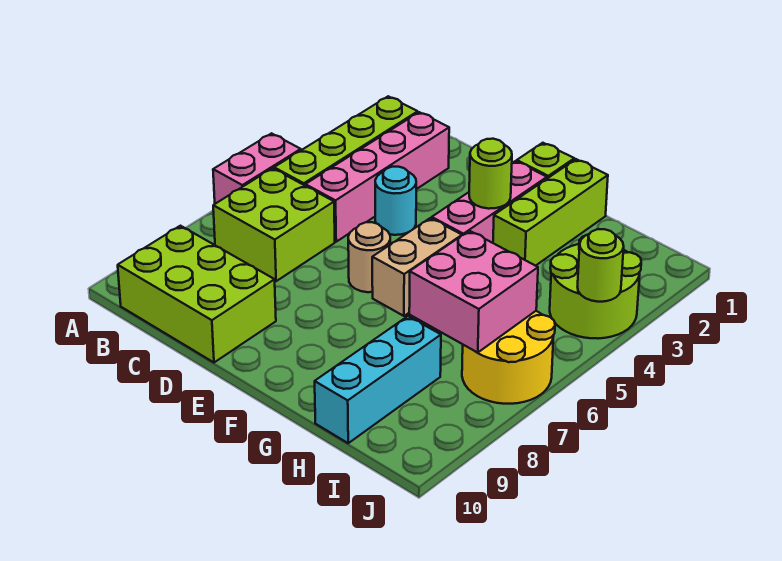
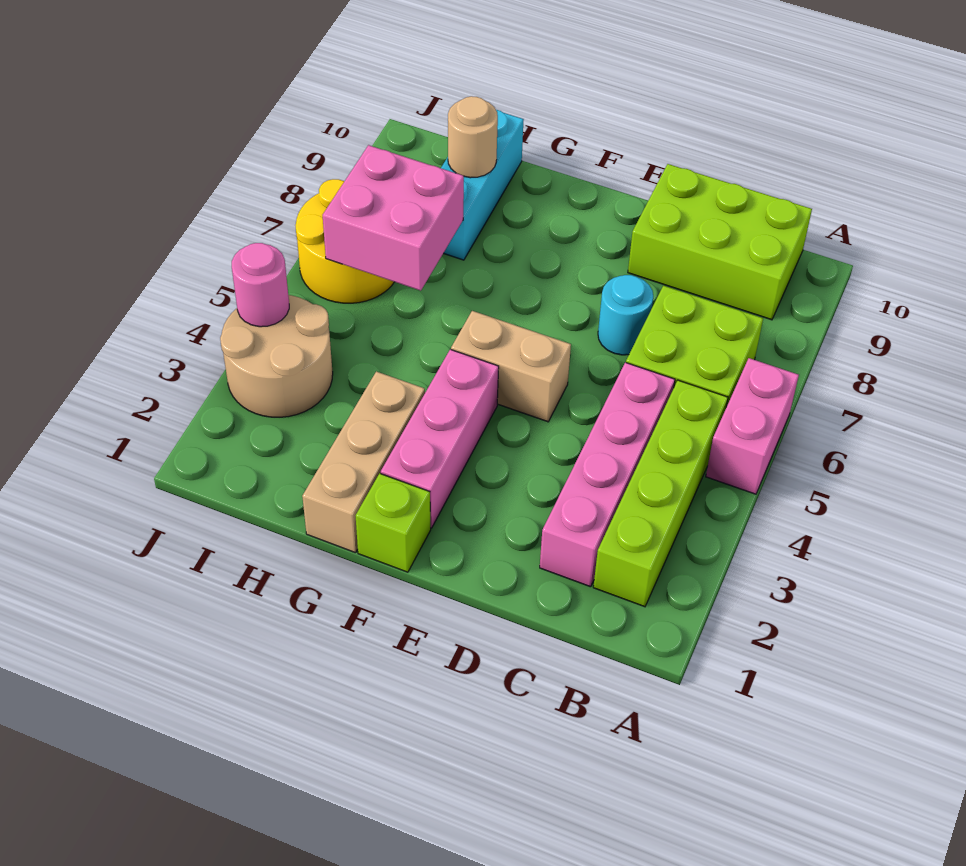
cyan 1x1 round brick [375,167,416,235] -> cyan 1x1 round brick moved to [598,275,653,355]
tan 1x1 round brick [348,222,390,292] -> tan 1x1 round brick moved to [448,96,498,178]
lime 1x1 round brick [469,139,512,209] -> none
tan 1x2 brick [372,218,462,316] -> tan 1x2 brick turned to [451,311,571,422]
lime 1x3 brick [493,159,608,266] -> tan 1x3 brick [302,371,425,553]
lime 2x2 round brick [550,236,641,339] -> tan 2x2 round brick [220,295,333,417]
lime 1x1 round brick [578,229,624,302] -> pink 1x1 round brick [232,243,289,327]

